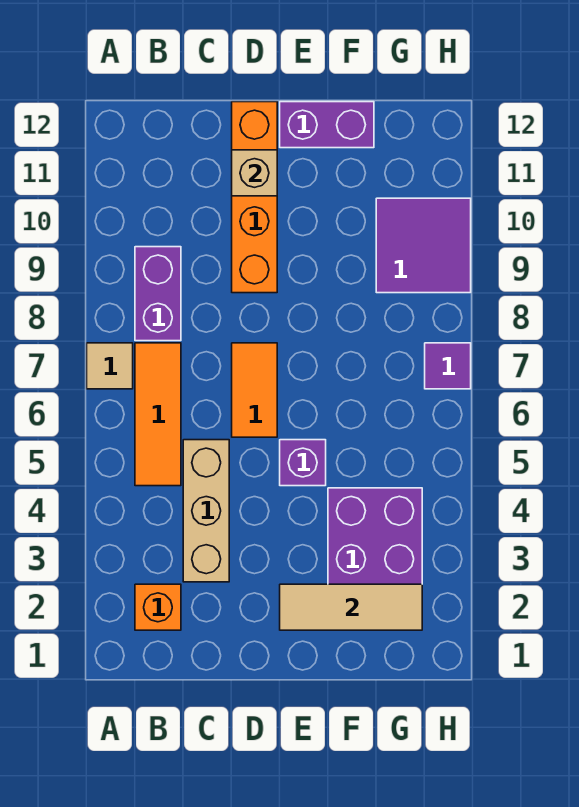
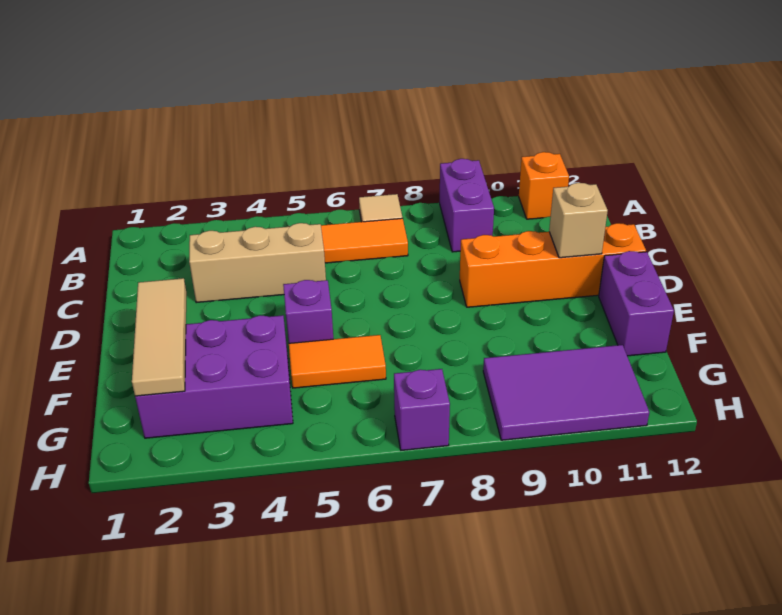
orange 1x1 brick [135,584,181,630] -> orange 1x1 brick moved to [519,152,569,219]
purple 1x2 brick [135,247,181,341] -> purple 1x2 brick turned to [439,159,494,252]
orange 1x2 tile [232,343,277,437] -> orange 1x2 tile moved to [289,335,386,388]
purple 2x2 tile [376,198,471,293] -> purple 2x3 tile [483,345,649,440]
purple 1x1 tile [425,343,471,389] -> purple 1x1 brick [394,369,450,450]

